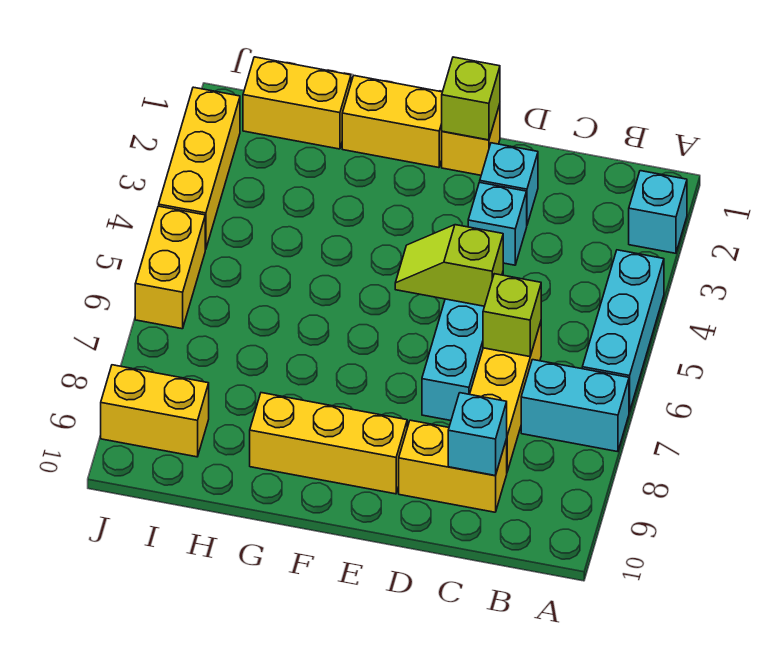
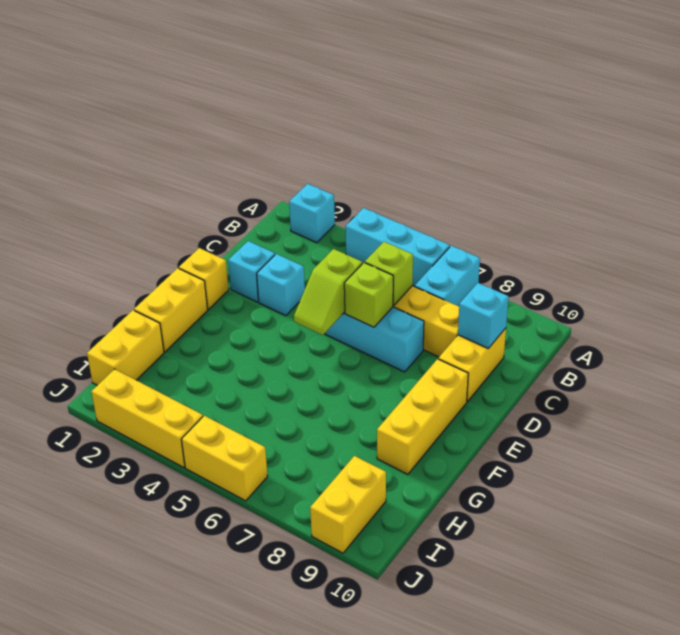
lime 1x1 brick [442,57,500,140] -> lime 1x1 brick moved to [344,263,393,327]

